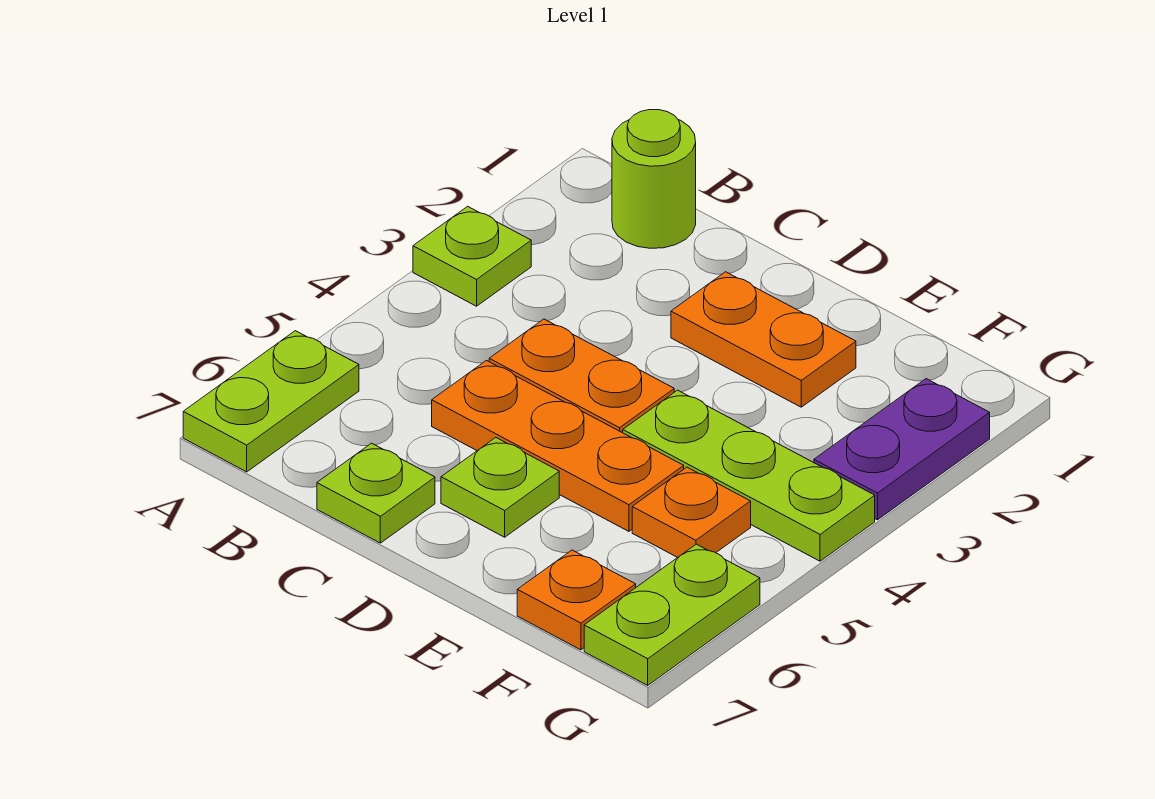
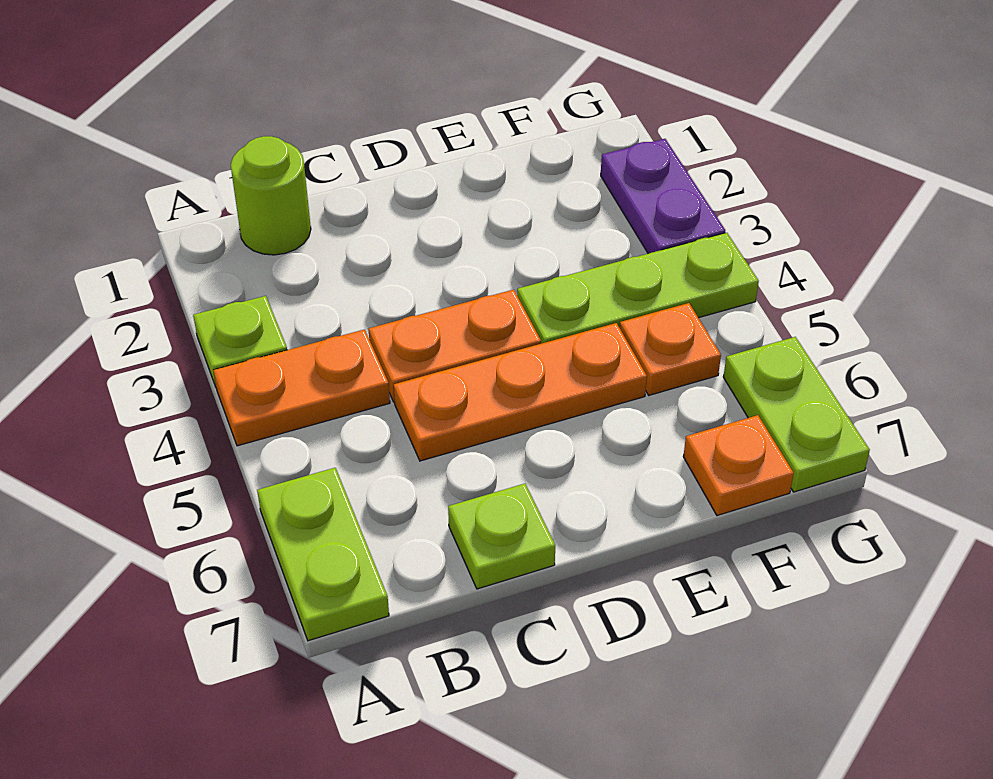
orange 1x2 plate [671,272,856,407] -> orange 1x2 plate moved to [213,329,390,446]
lime 1x1 plate [441,438,559,537] -> none

